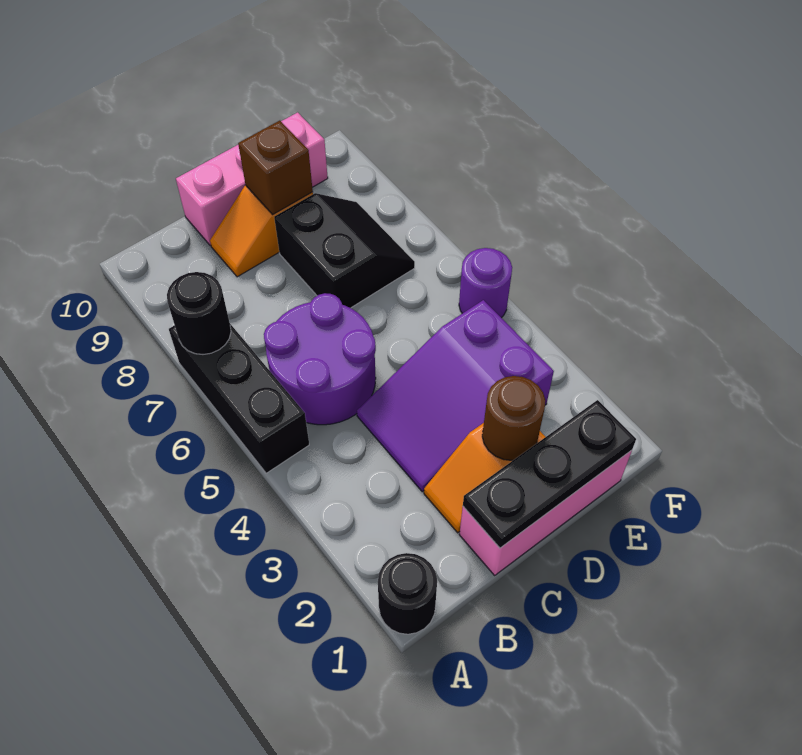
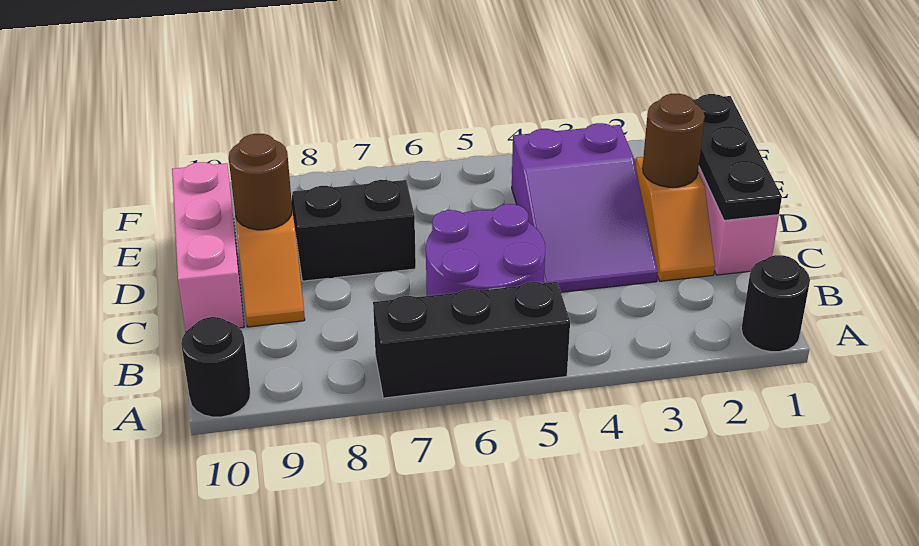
black 1x1 round brick [167,272,231,354] -> black 1x1 round brick moved to [181,317,250,417]
brown 1x1 brick [238,121,313,214] -> brown 1x1 round brick [229,134,292,230]
purple 1x1 round brick [459,248,512,318] -> none

